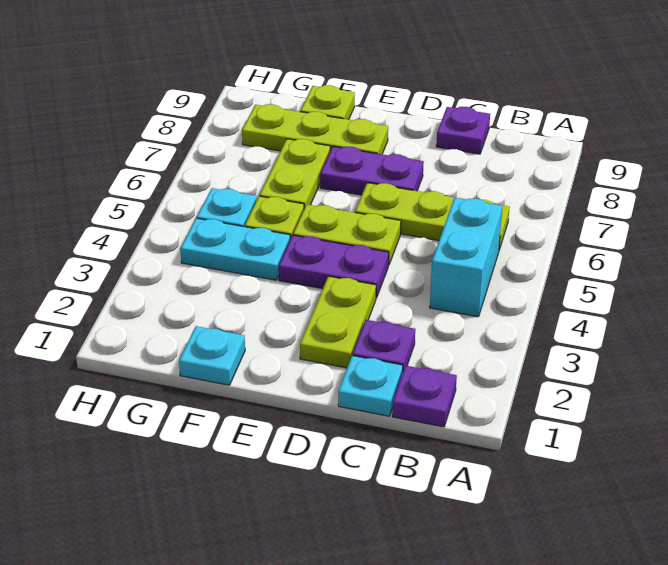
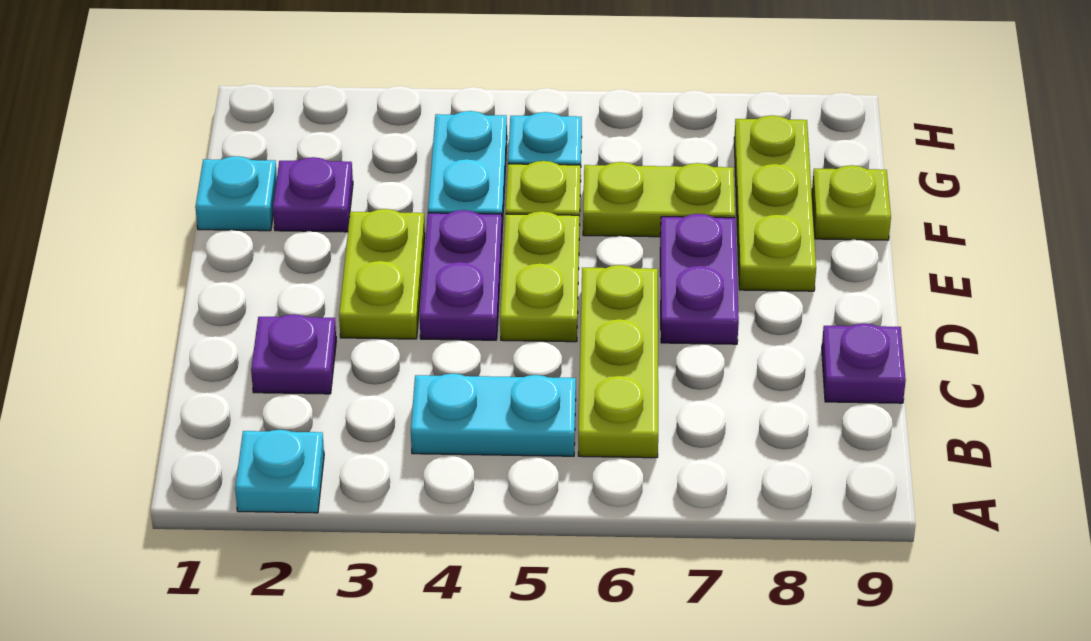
purple 1x1 plate [392,366,457,427] -> purple 1x1 plate moved to [273,157,353,232]
cyan 1x2 brick [430,198,502,317] -> cyan 1x2 plate [411,374,576,456]
cyan 1x1 plate [338,356,403,416] -> cyan 1x1 plate moved to [235,430,324,513]
lime 1x2 plate [300,276,376,368] -> lime 1x2 plate turned to [339,209,425,339]

